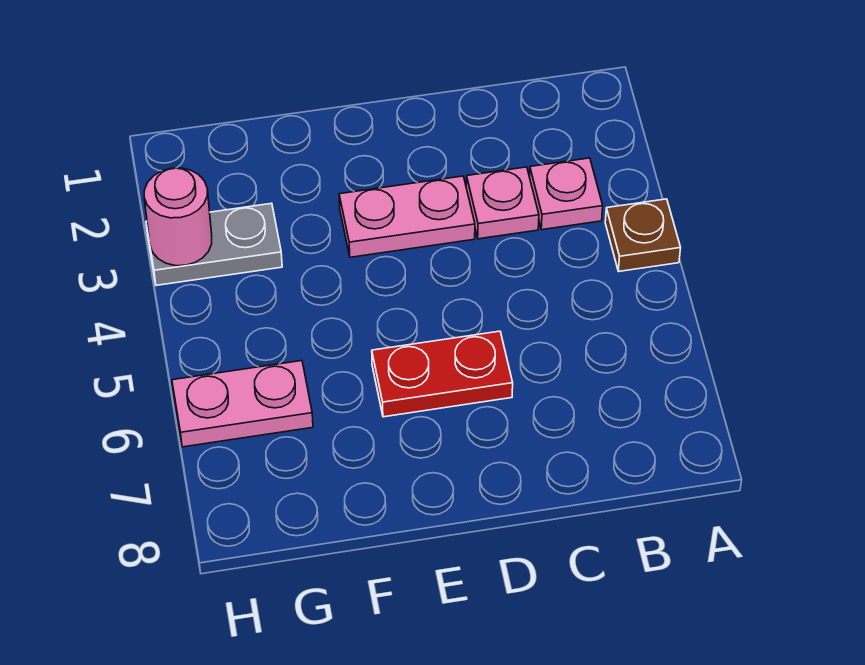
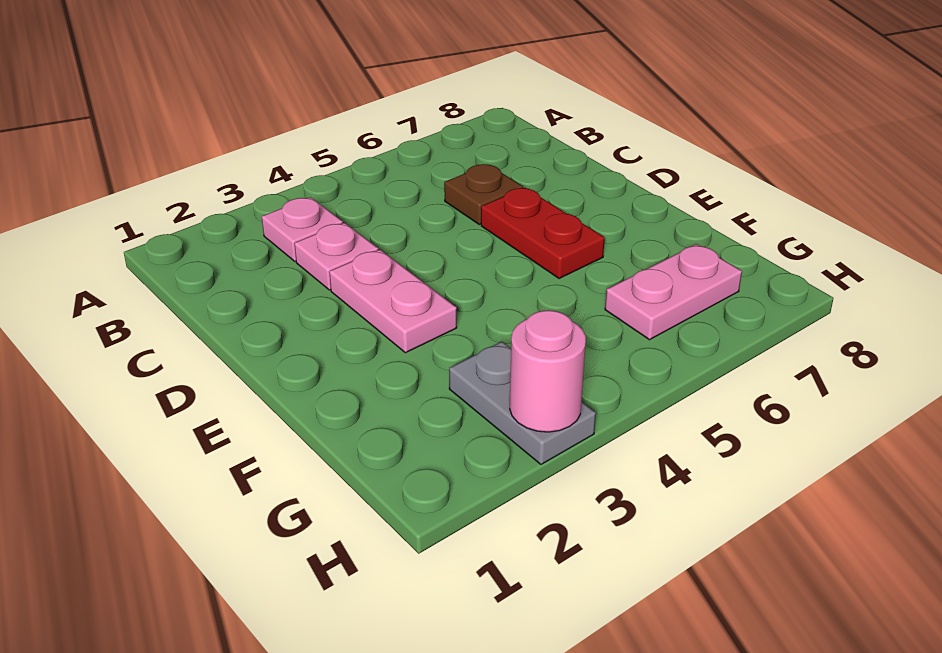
brown 1x1 plate [605,199,681,271] -> brown 1x1 plate moved to [444,164,523,225]
pink 1x2 plate [172,361,313,447] -> pink 1x2 plate turned to [605,244,742,340]

